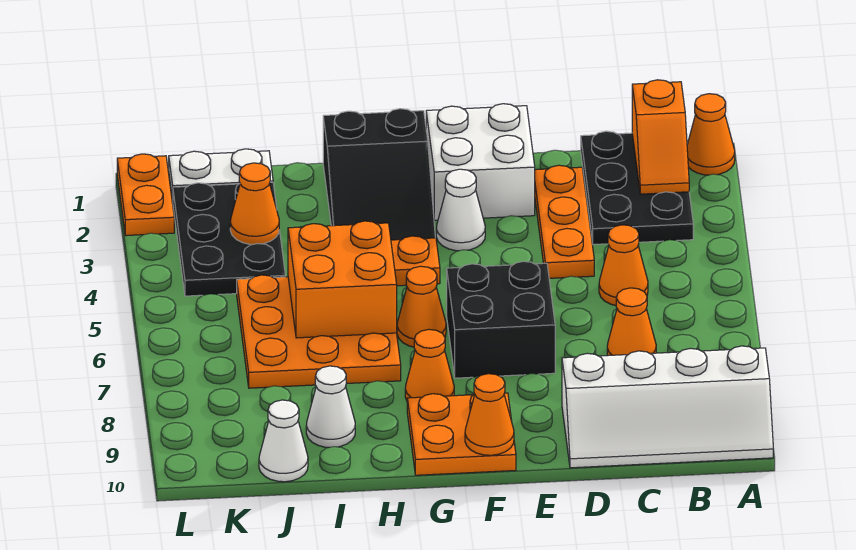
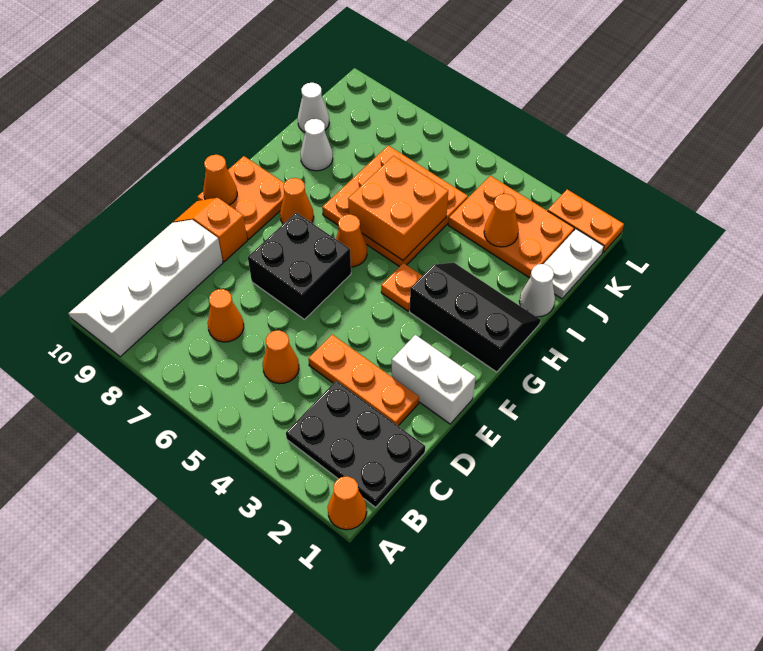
orange 1x2 slope [632,80,689,194] -> orange 1x2 slope moved to [174,197,247,262]
white 2x2 brick [426,104,535,220] -> white 1x2 brick [392,335,476,424]
white 1x1 cone [436,169,485,251] -> white 1x1 cone moved to [519,264,555,317]
black 2x3 slope [323,109,435,240] -> black 2x3 slope turned to [410,262,541,372]
black 2x3 plate [173,182,285,296] -> orange 2x3 plate [448,176,574,278]

